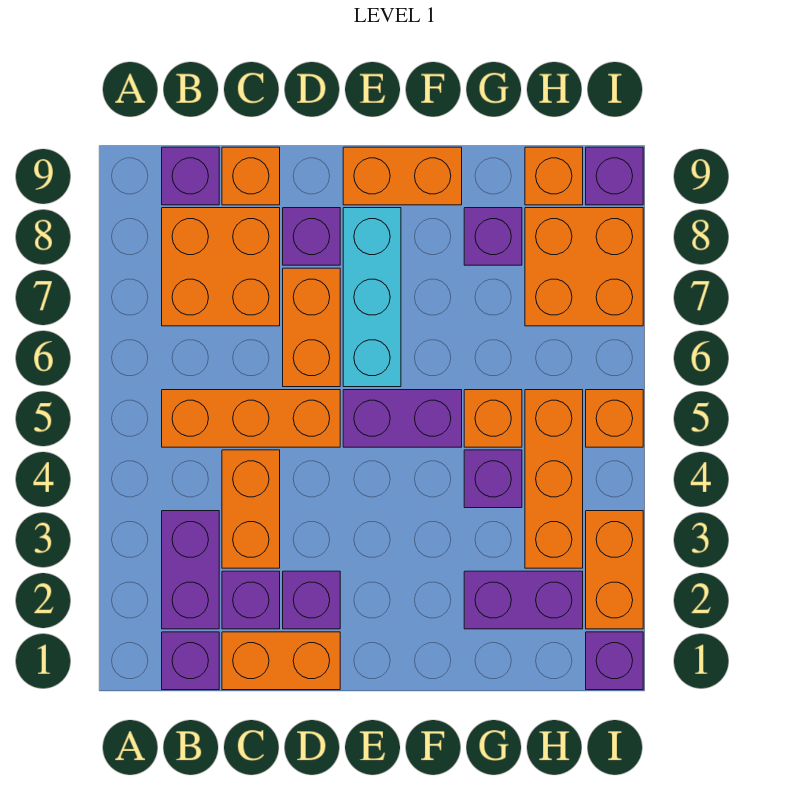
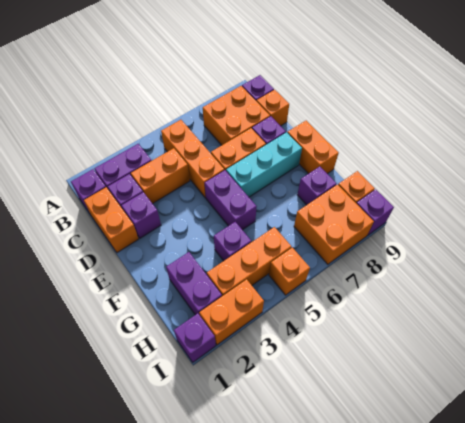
orange 1x1 brick [464,390,522,447] -> none

